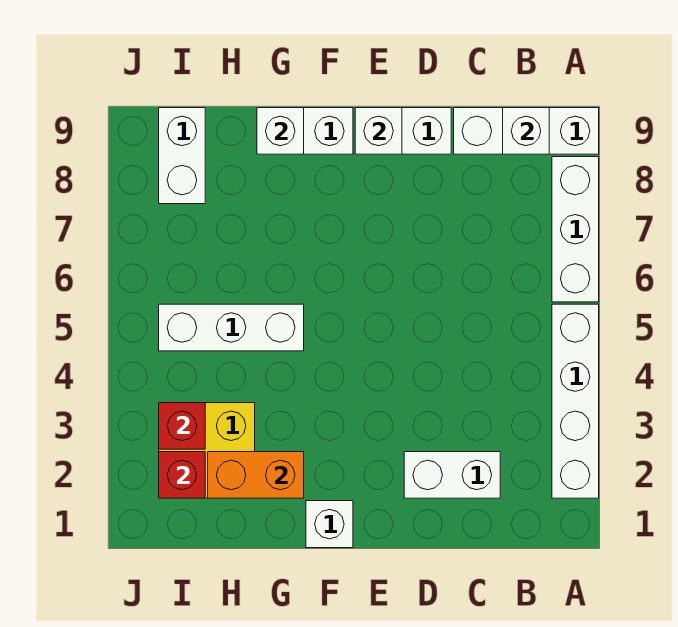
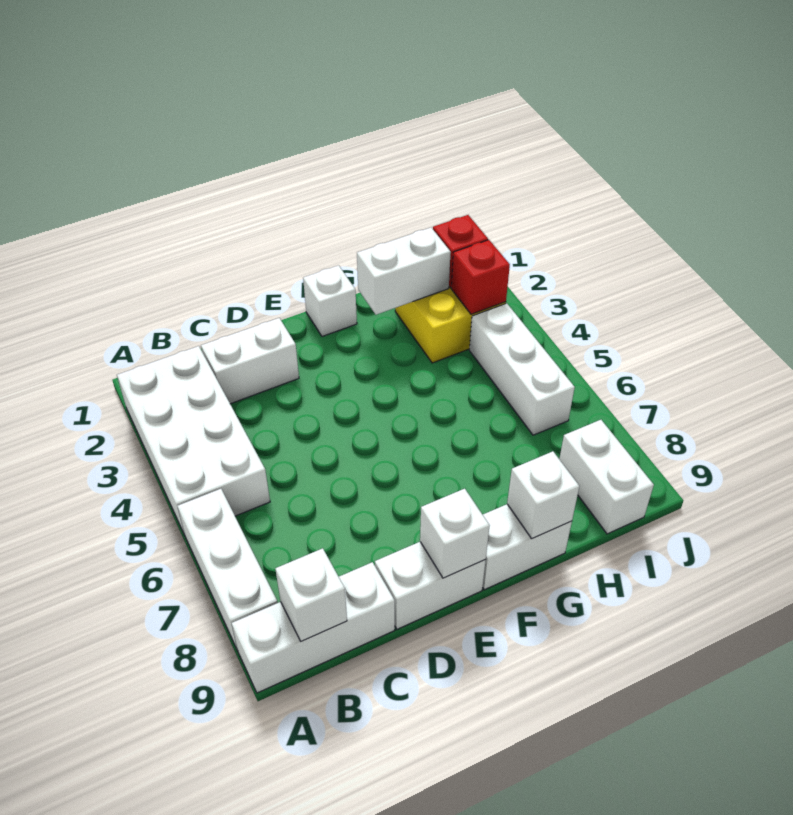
white 1x4 brick [552,304,599,498] -> white 2x4 brick [117,346,270,535]
orange 1x2 brick [208,452,304,498] -> white 1x2 brick [357,228,451,315]
white 1x3 brick [159,304,304,351] -> white 1x3 brick turned to [469,303,575,435]

